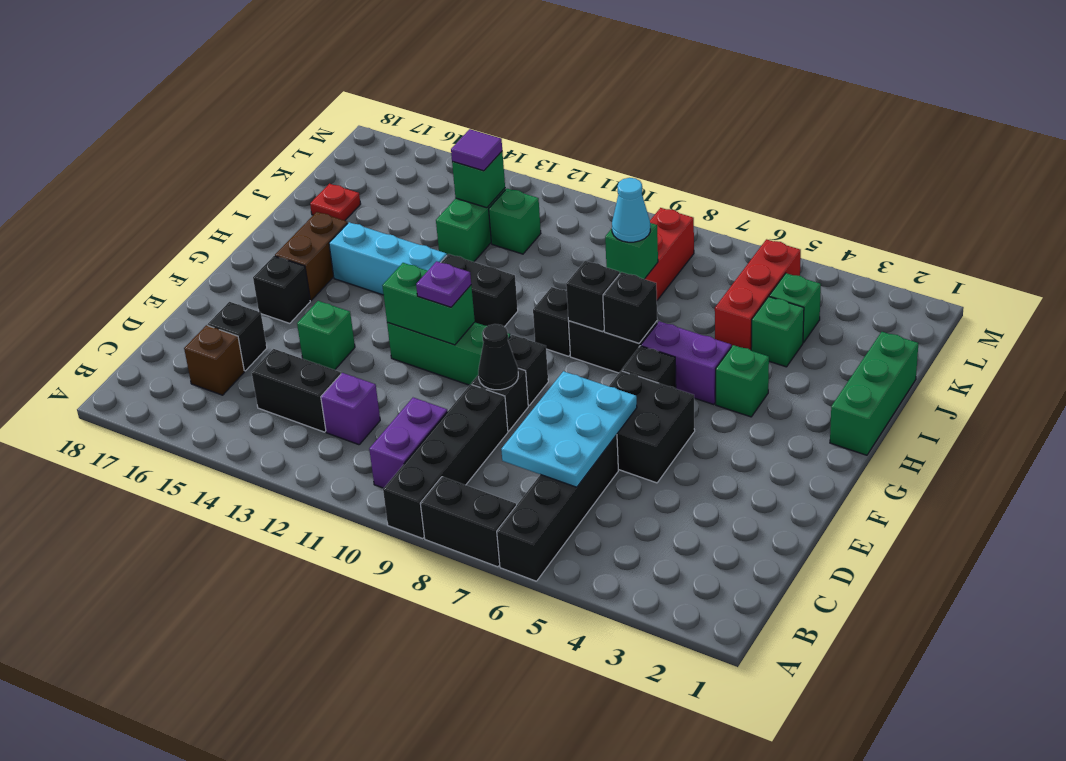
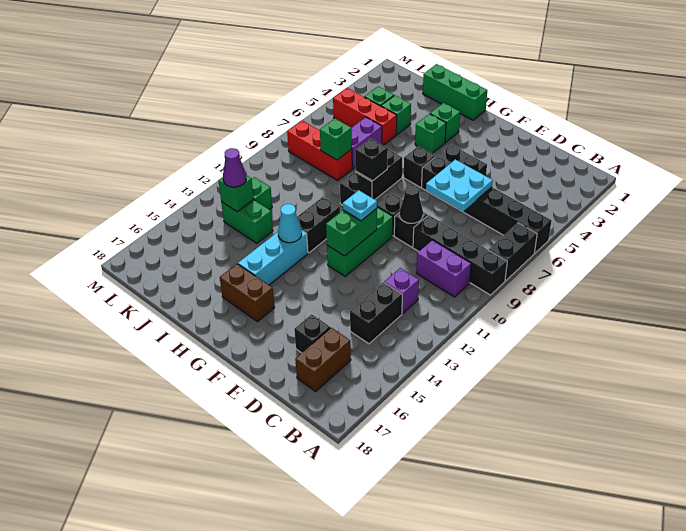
cyan 2x3 plate [501,371,637,487] -> cyan 2x2 plate [426,159,493,212]
brown 1x1 brick [184,325,244,395] -> brown 1x2 brick [295,328,351,391]
green 1x1 brick [297,301,355,370] -> green 1x1 brick moved to [430,103,460,142]
purple 1x1 plate [416,261,471,307] -> cyan 1x1 plate [343,190,377,221]
black 1x1 brick [253,256,310,323] -> none
purple 1x2 brick [641,321,731,405] -> purple 1x2 brick moved to [352,117,382,169]
black 1x1 brick [603,272,657,343] -> none
cyan 1x1 cone [612,178,650,242] -> cyan 1x1 cone moved to [278,204,302,243]
red 1x1 plate [310,184,361,221] -> none
purple 1x1 tile [451,129,502,171] -> purple 1x1 cone [223,148,246,187]

